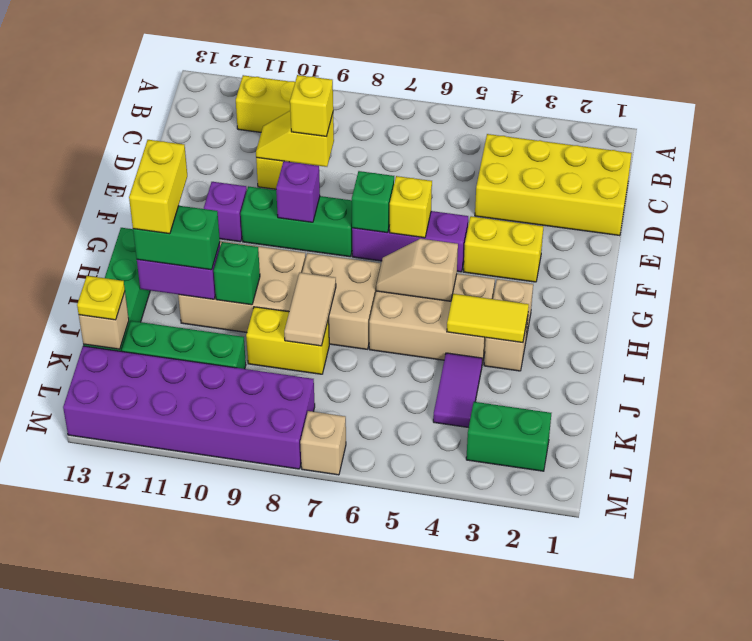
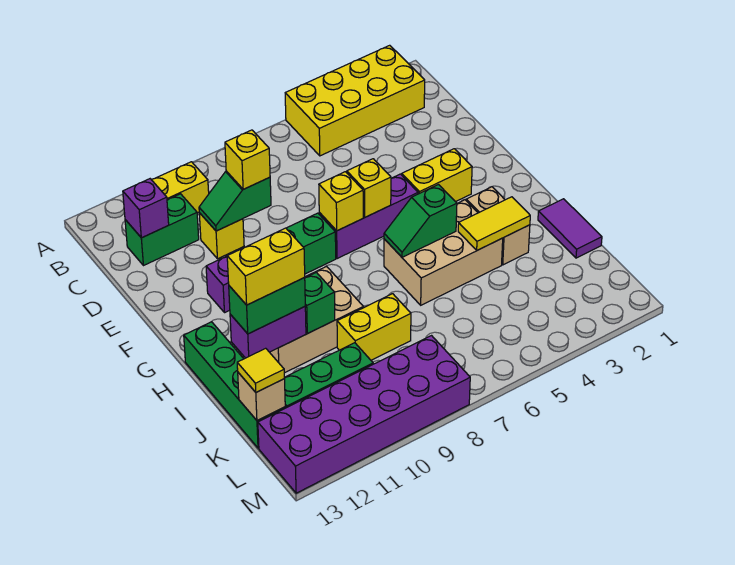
yellow 2x4 brick [475,134,632,236] -> yellow 2x4 brick moved to [285,45,425,156]
yellow 1x2 slope [256,111,334,167] -> green 1x2 slope [199,171,271,231]
green 1x1 brick [352,171,394,233] -> yellow 1x1 brick [319,172,363,231]
purple 1x1 brick [276,161,320,222] -> purple 1x1 brick moved to [123,179,169,238]
tan 1x2 slope [376,239,458,301] -> green 1x2 slope [384,185,457,257]
tan 2x2 brick [302,253,381,349] -> none
yellow 1x2 brick [129,140,187,234] -> yellow 1x2 brick turned to [227,228,305,305]
tan 1x2 tile [284,273,336,346] -> none
purple 1x2 tile [433,353,482,428] -> purple 1x2 tile moved to [538,199,602,258]
yellow 1x1 plate [77,276,125,320] -> yellow 1x1 tile [237,348,284,392]
green 1x2 brick [466,402,551,471] -> green 1x2 brick moved to [125,194,199,266]
tan 1x1 brick [300,411,346,475] -> none

